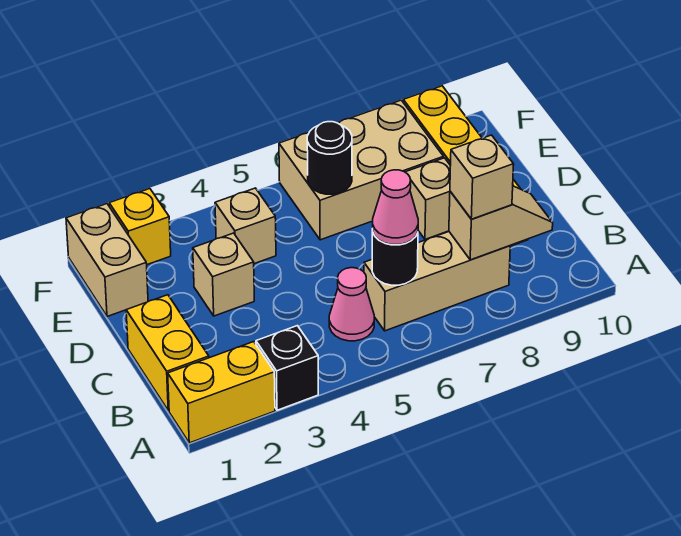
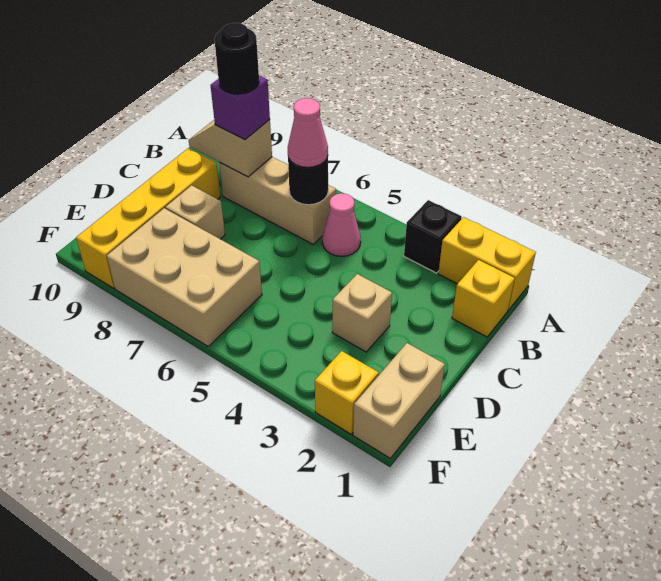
yellow 1x2 brick [126,295,209,411] -> yellow 1x1 brick [452,260,515,337]
tan 1x1 brick [450,135,514,219] -> purple 1x1 brick [210,76,270,140]
tan 1x1 brick [215,188,276,264] -> none
black 1x1 round brick [307,122,352,194] -> black 1x1 round brick moved to [214,23,259,94]

